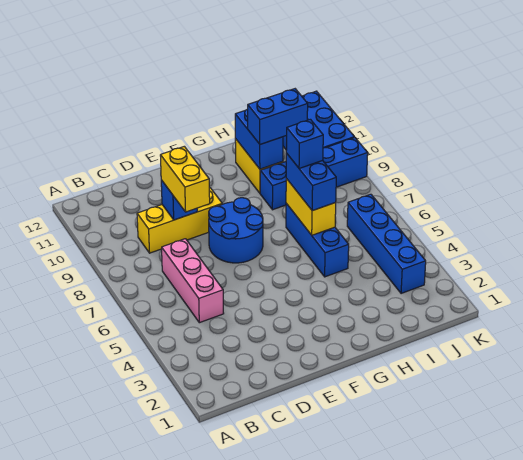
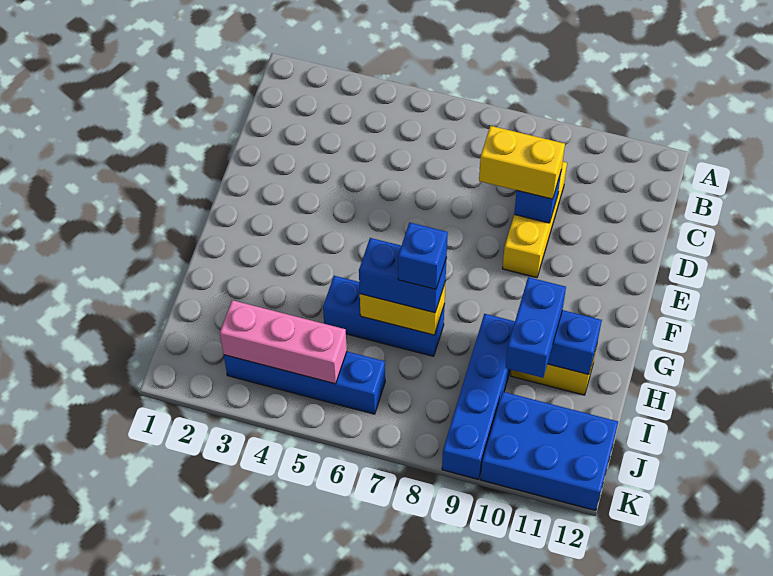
pink 1x3 brick [162,239,224,323] -> pink 1x3 brick moved to [220,300,347,384]
blue 2x2 round brick [209,198,263,263] -> none

